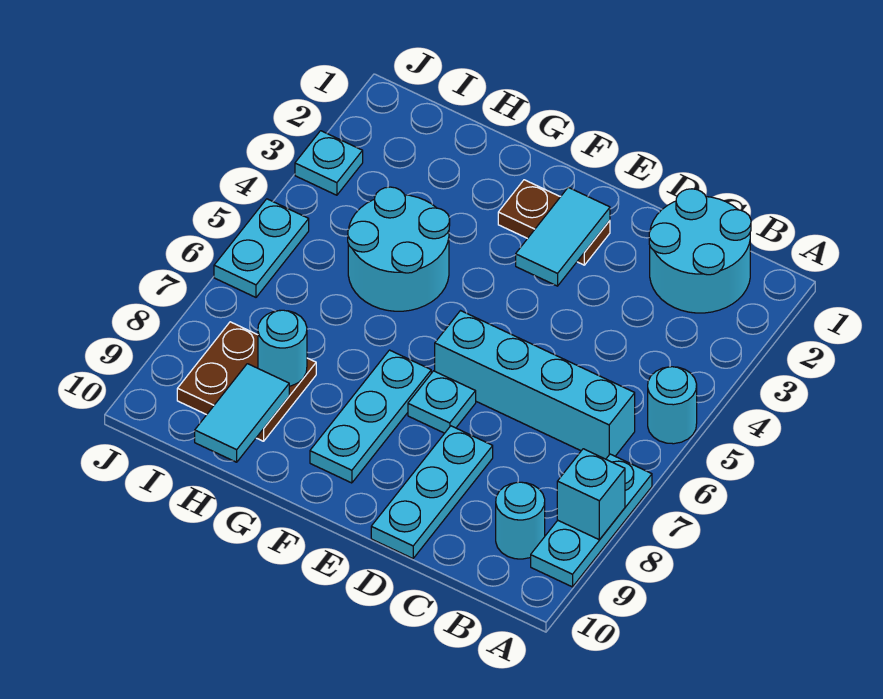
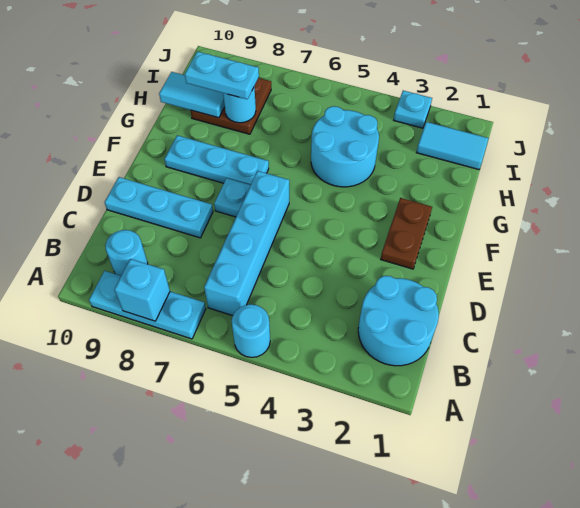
cyan 1x2 tile [516,187,610,286] -> cyan 1x2 tile moved to [416,122,489,170]
cyan 1x2 plate [214,199,309,297] -> cyan 1x2 plate moved to [185,52,259,99]

